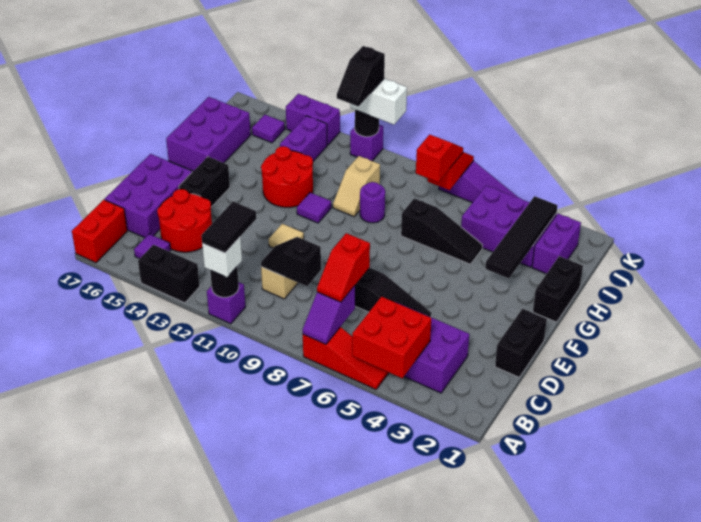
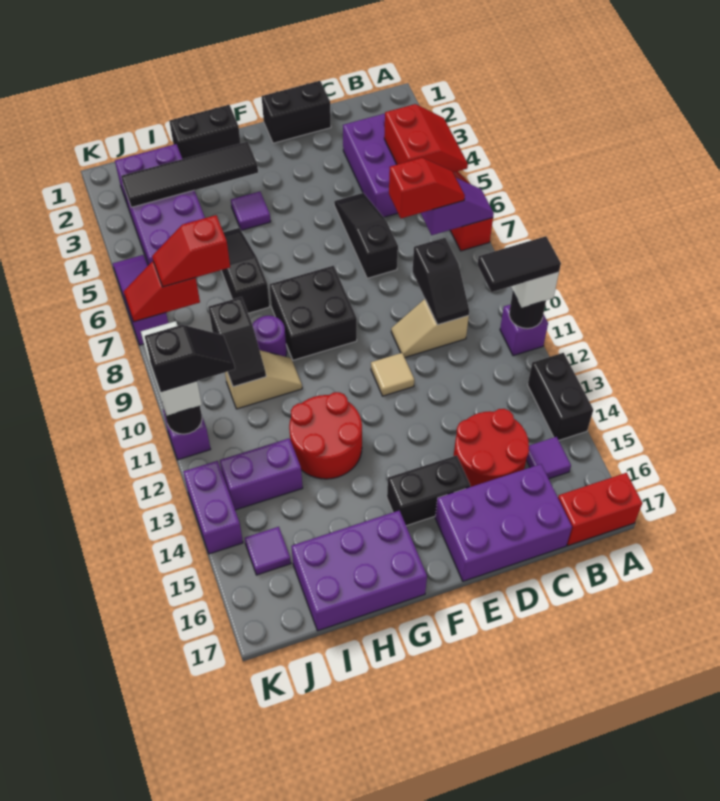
red 2x2 brick [352,297,431,378] -> red 2x2 slope [384,104,468,173]
none -> black 2x2 brick [269,265,357,360]
purple 1x1 tile [297,193,331,223] -> purple 1x1 tile moved to [231,192,271,230]
none -> black 1x2 slope [208,297,266,387]

